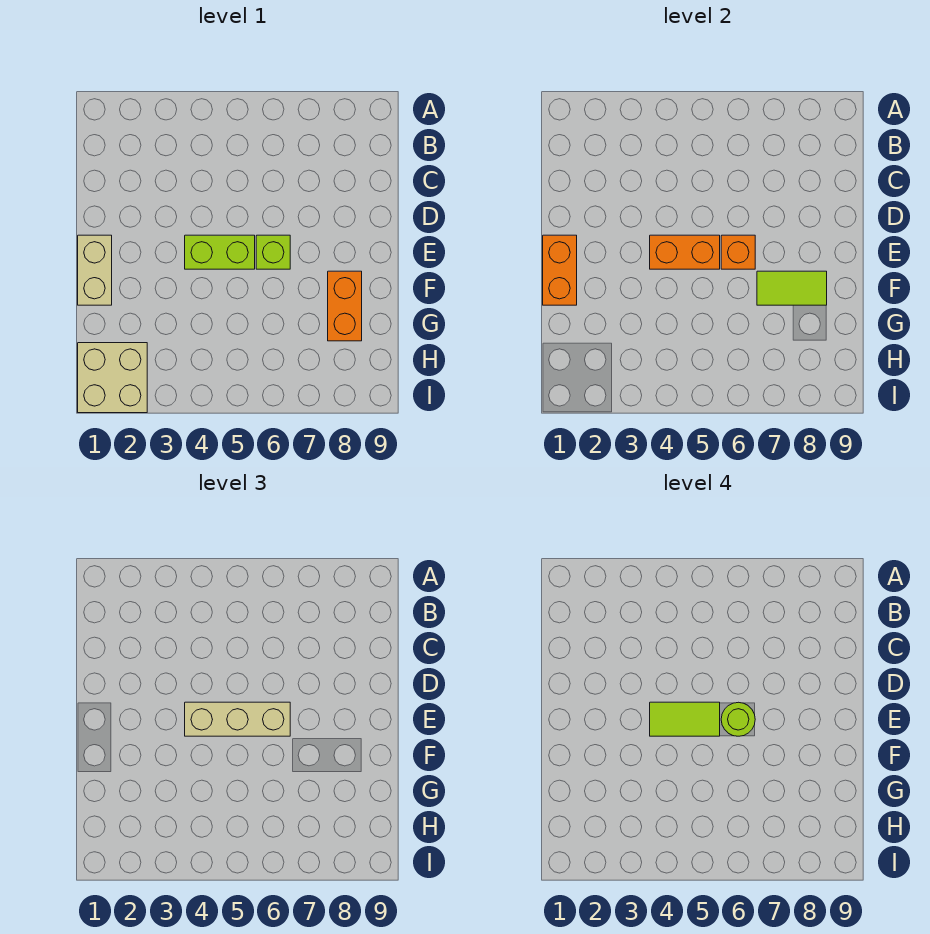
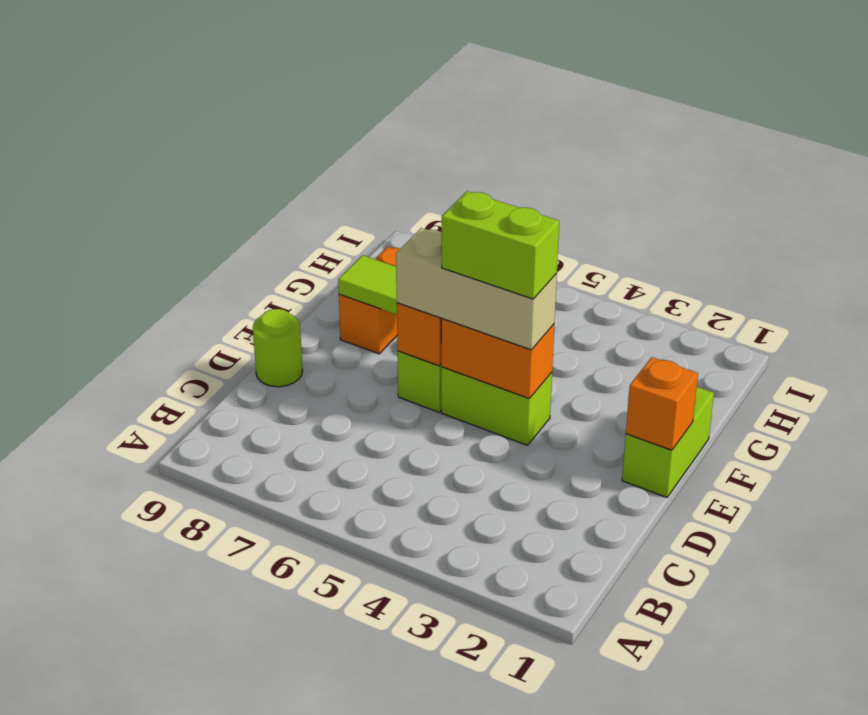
tan 1x2 brick [78,235,112,305] -> lime 1x2 brick [622,387,714,497]
orange 1x2 brick [543,235,577,305] -> orange 1x1 brick [626,357,698,450]
lime 1x2 tile [650,702,720,736] -> lime 1x2 brick [442,191,559,299]
lime 1x1 round brick [721,702,755,736] -> lime 1x1 round brick moved to [253,309,303,387]
tan 2x2 brick [78,343,147,413] -> none

